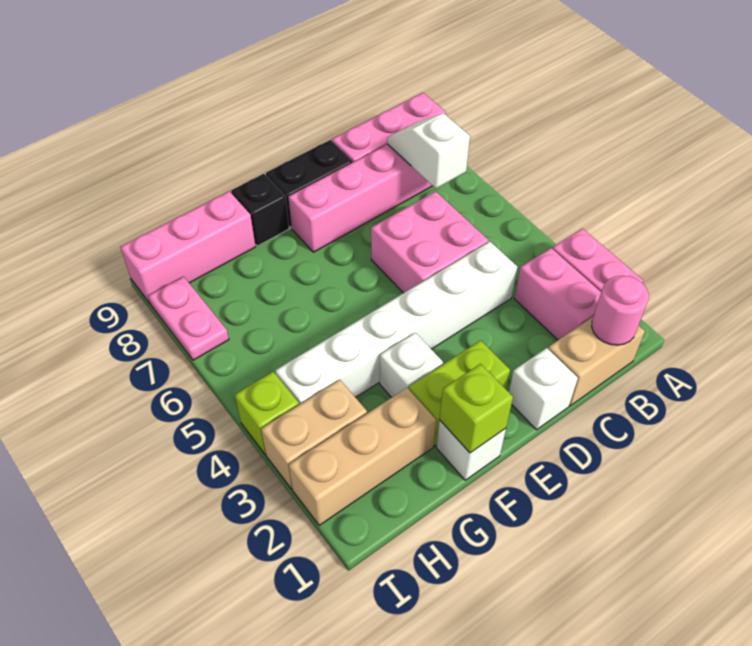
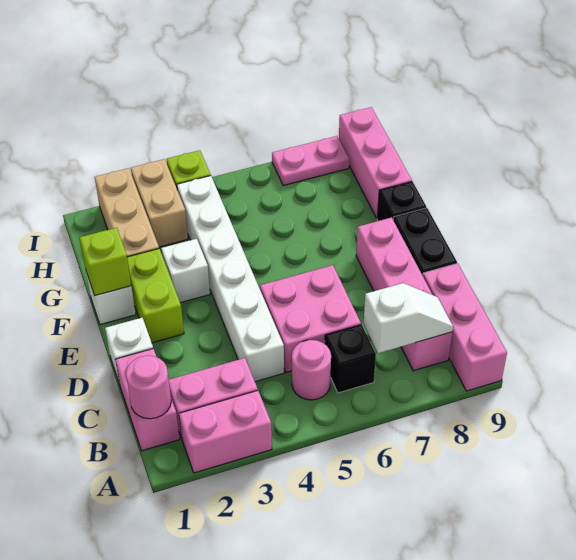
tan 1x2 brick [548,317,645,406] -> pink 1x2 brick [115,349,180,451]
none -> pink 1x1 round brick [292,340,331,400]
none -> black 1x1 brick [325,325,376,393]

